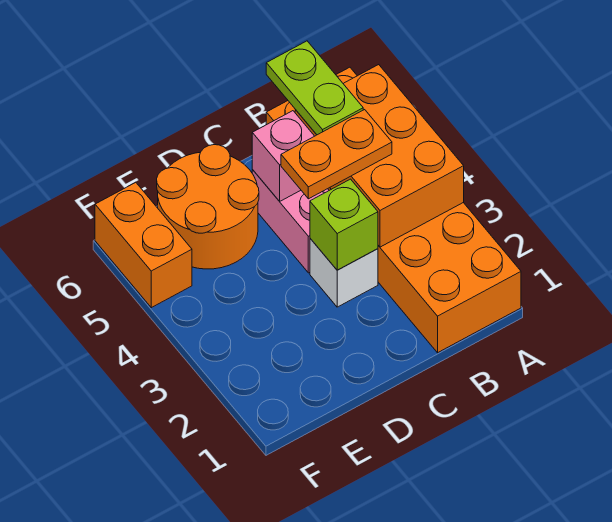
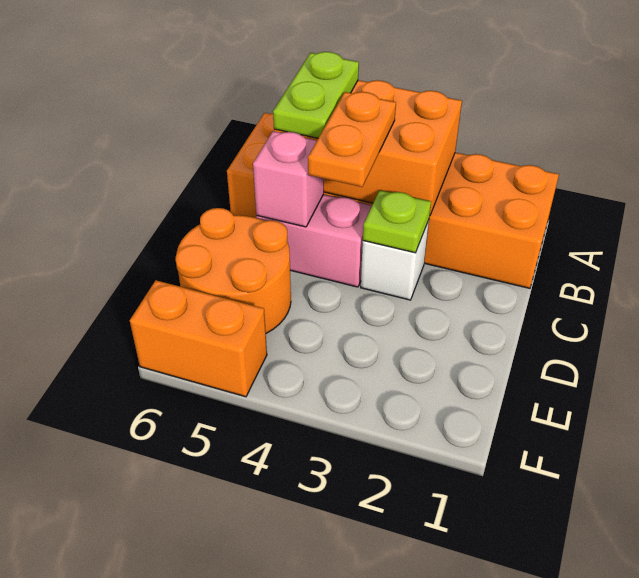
lime 1x2 plate [266,41,363,135] -> lime 1x2 plate turned to [273,52,359,138]
lime 1x1 brick [310,179,378,270] -> lime 1x1 plate [363,190,431,253]

